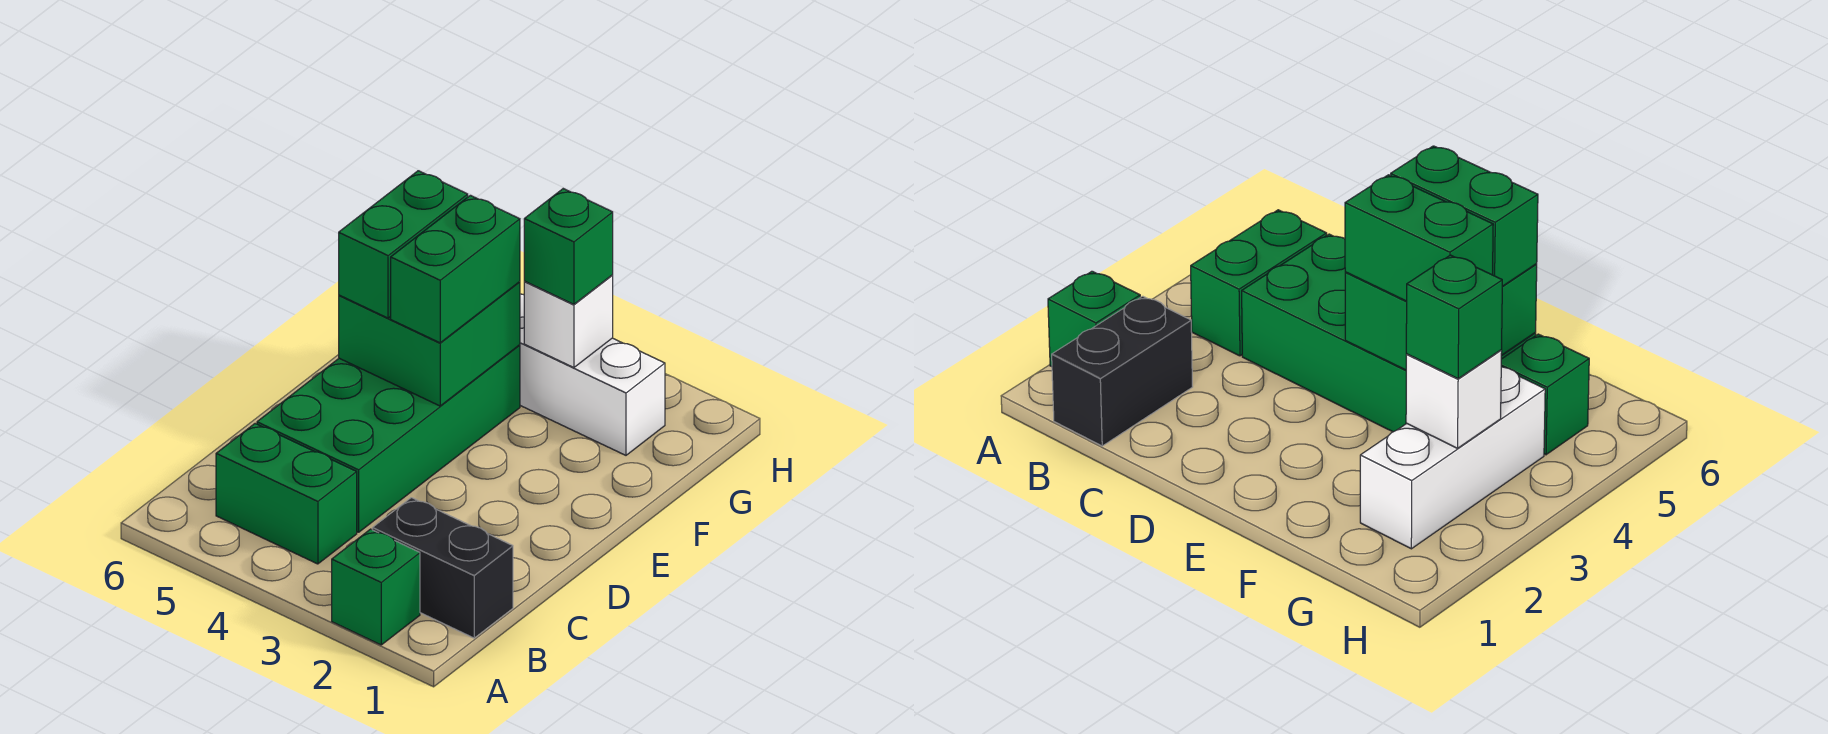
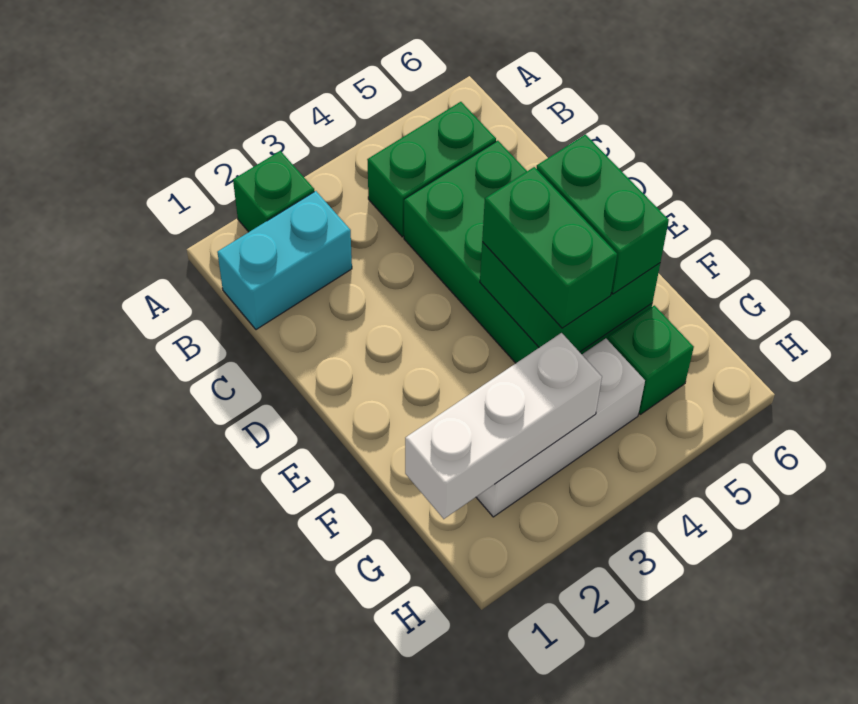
black 1x2 brick [372,498,513,638] -> cyan 1x2 brick [217,191,352,330]
white 1x1 brick [524,275,613,368] -> white 1x3 brick [405,333,602,519]
green 1x1 brick [524,189,613,304] -> none

